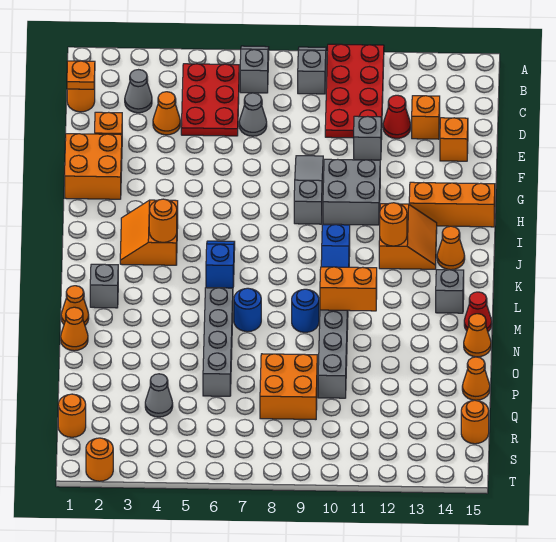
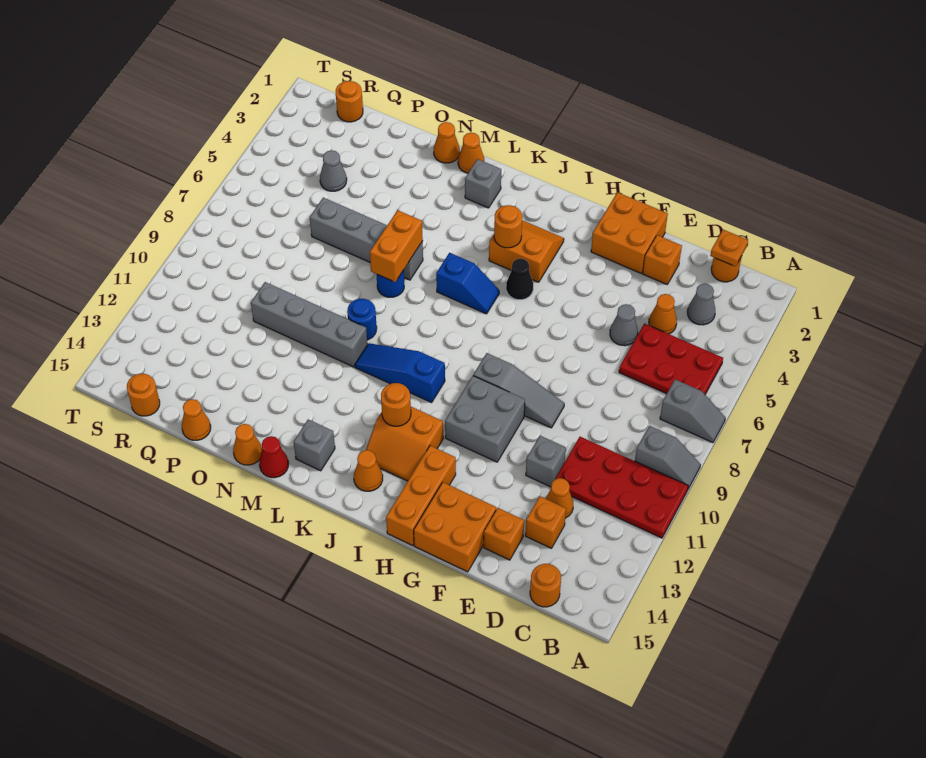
grey 1x1 cone [239,93,267,136] -> grey 1x1 cone moved to [610,304,638,346]
red 1x1 cone [383,95,411,138] -> orange 1x1 cone [546,478,573,518]
none -> black 1x1 cone [506,259,533,300]
orange 1x2 brick [320,267,377,311] -> orange 1x2 brick moved to [370,210,423,282]
orange 2x2 brick [260,354,317,420] -> orange 2x2 brick moved to [414,482,496,572]
orange 1x1 round brick [86,438,113,481] -> orange 1x1 round brick moved to [530,564,561,607]

